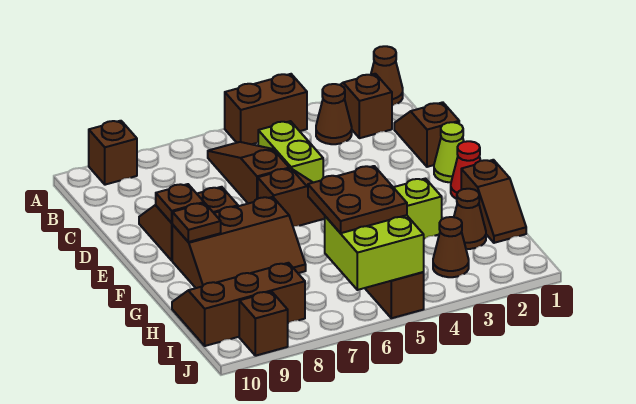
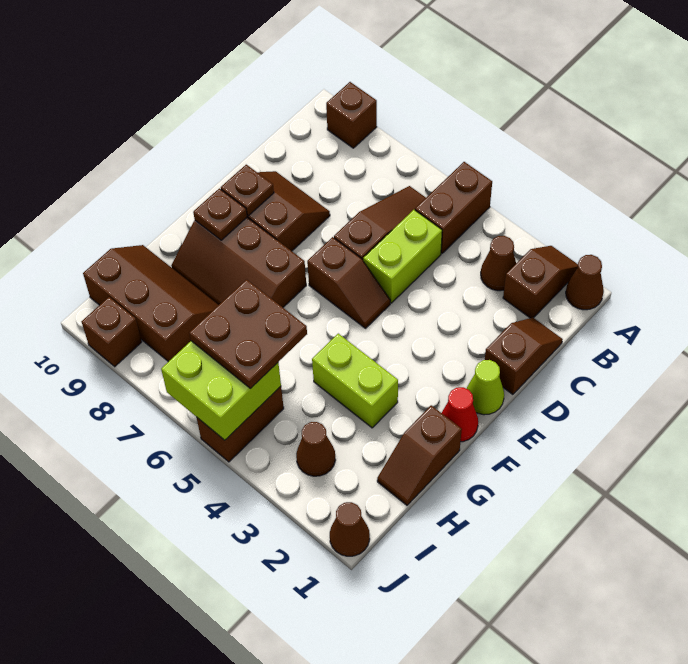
brown 1x2 brick [225,74,307,144] -> brown 1x2 brick turned to [415,162,492,253]
brown 1x1 cone [454,189,486,249] -> brown 1x1 cone moved to [330,502,370,556]

